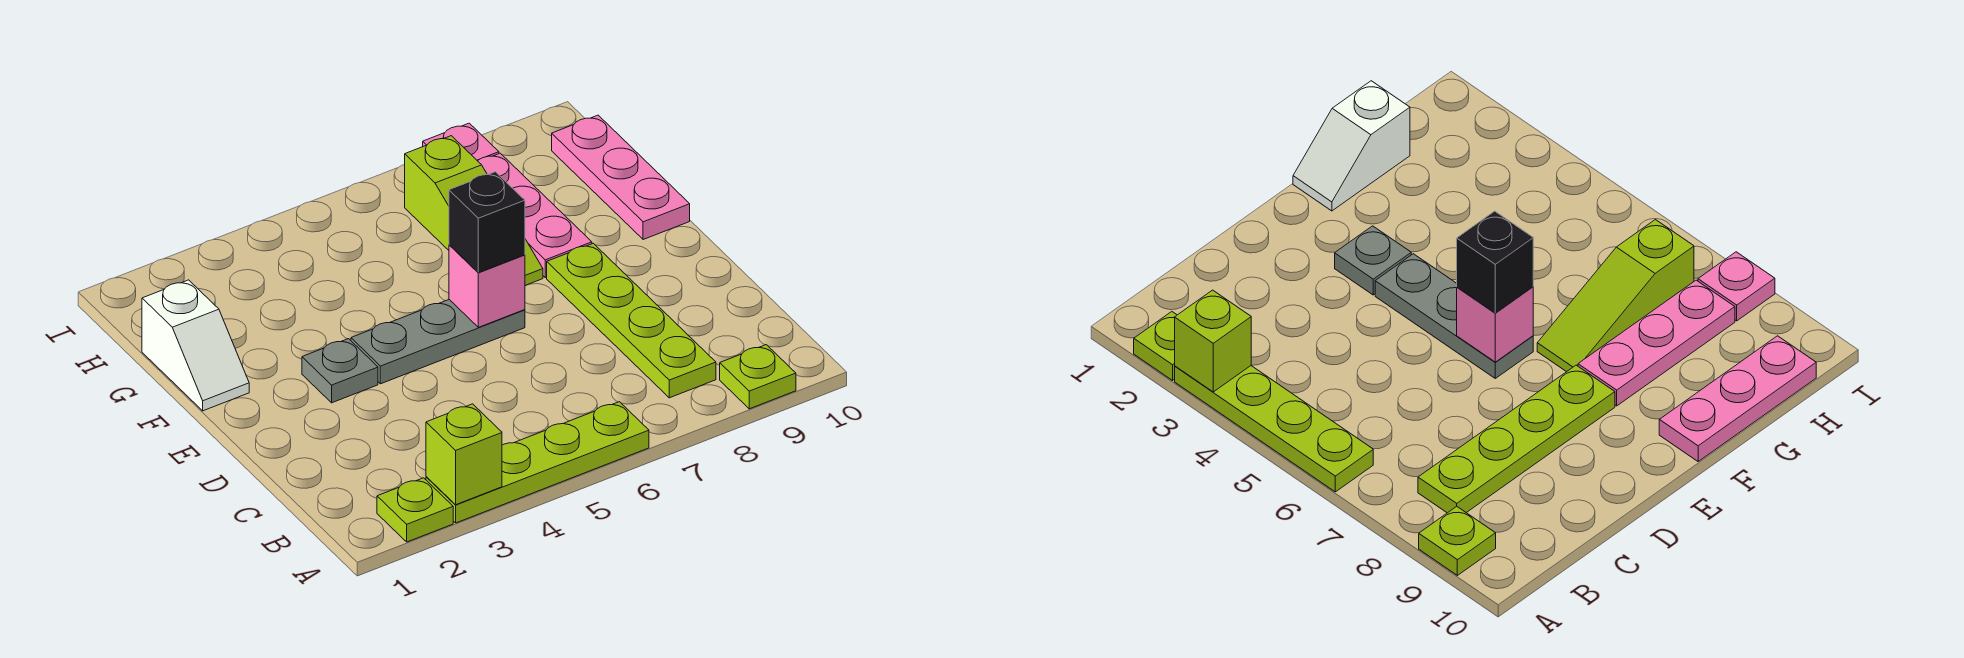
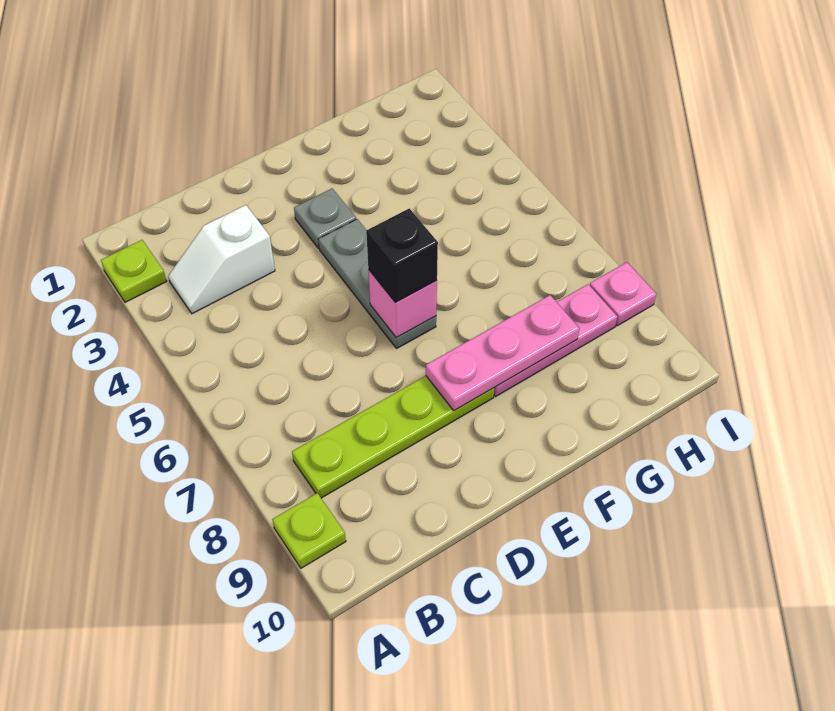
lime 1x4 plate [426,402,649,523] -> none
lime 1x1 brick [426,404,502,505] -> none
white 1x2 slope [142,280,249,411] -> white 1x2 slope moved to [168,205,275,314]
lime 1x3 slope [405,136,543,285] -> none
pink 1x3 plate [552,115,690,240] -> pink 1x3 plate moved to [426,295,579,411]

